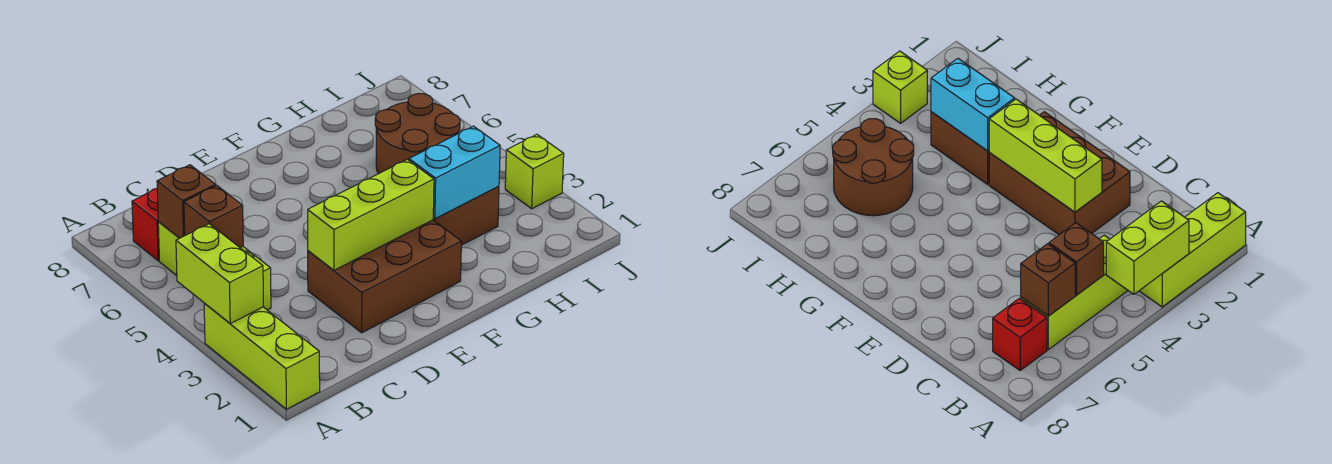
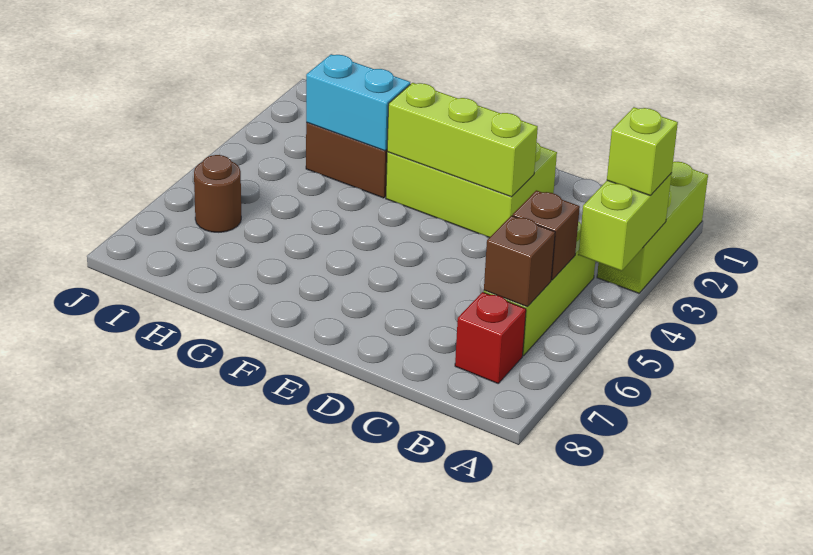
brown 2x3 brick [308,220,461,333] -> lime 2x3 brick [386,143,557,238]
brown 2x2 round brick [375,93,460,174] -> brown 1x1 round brick [194,155,241,232]
lime 1x1 brick [505,134,564,209] -> lime 1x1 brick moved to [607,107,678,195]

